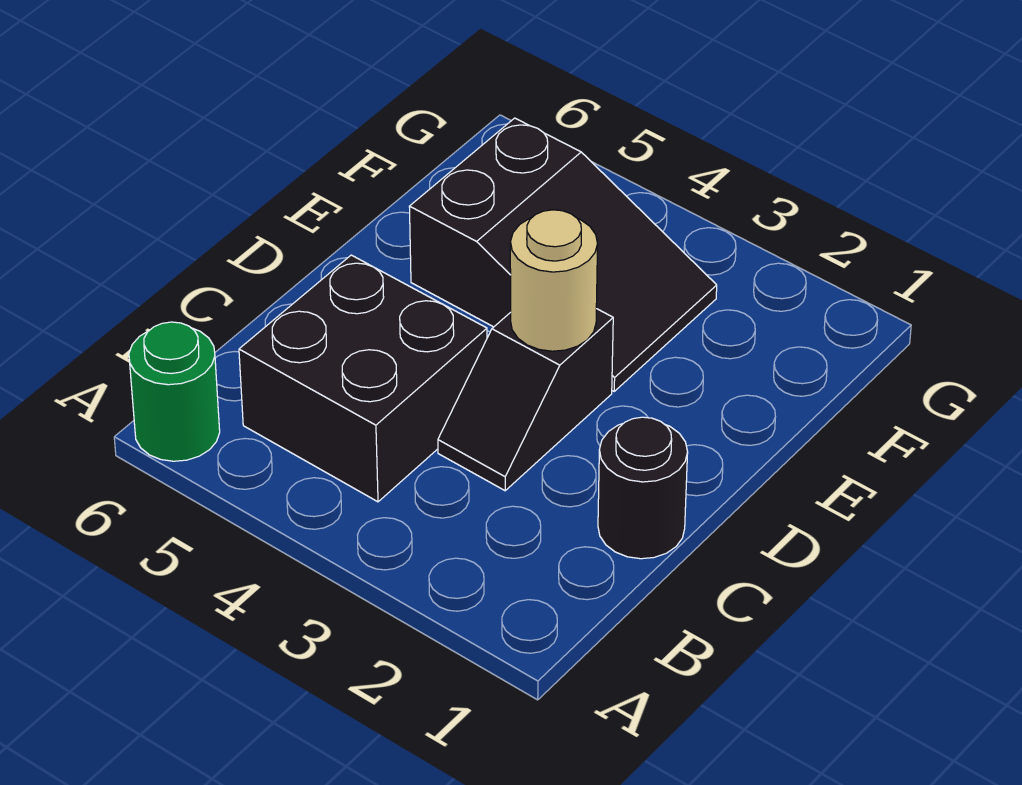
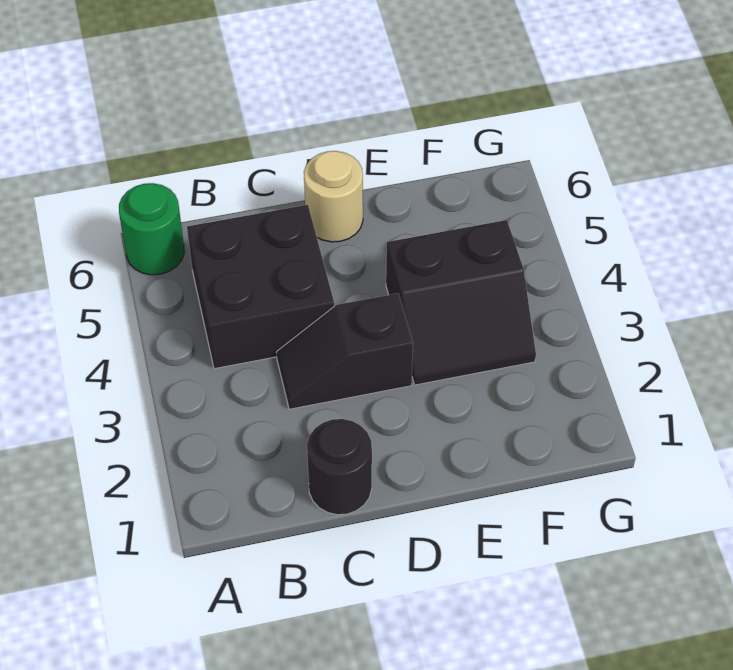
tan 1x1 round brick [510,210,598,351] -> tan 1x1 round brick moved to [304,151,363,242]
black 2x3 slope [409,118,717,391] -> black 2x2 slope [386,220,536,385]

